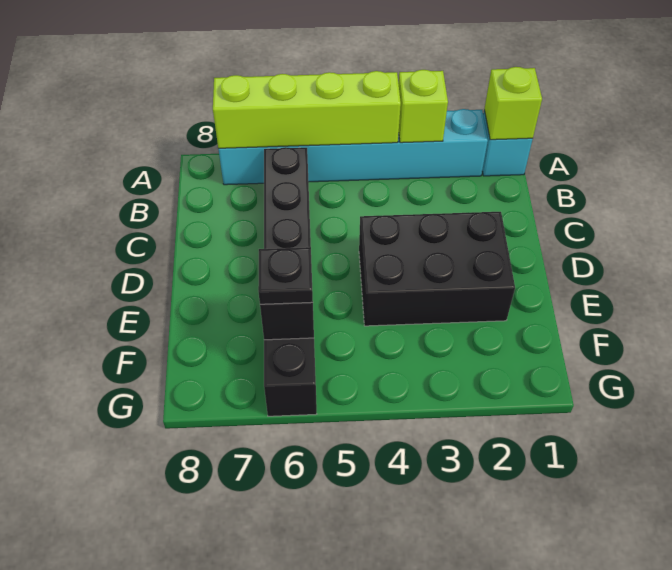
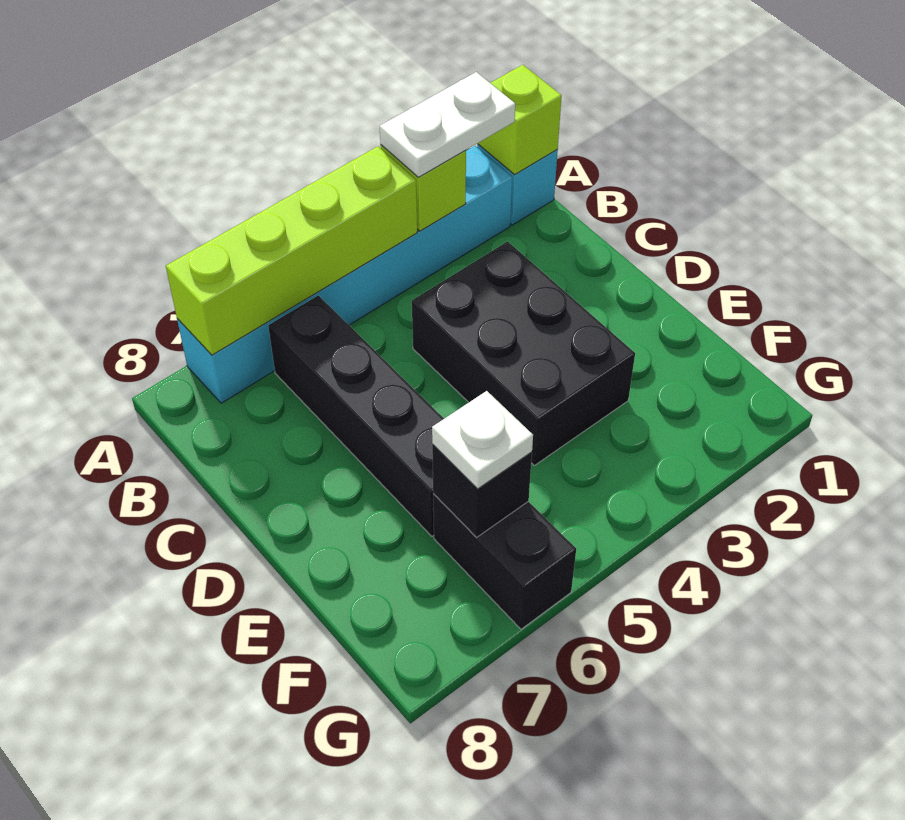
none -> white 1x2 plate [380,72,515,177]
black 2x3 brick [359,212,515,326] -> black 2x3 brick turned to [412,242,635,465]
black 1x1 plate [258,247,313,304] -> white 1x1 plate [432,391,533,489]

